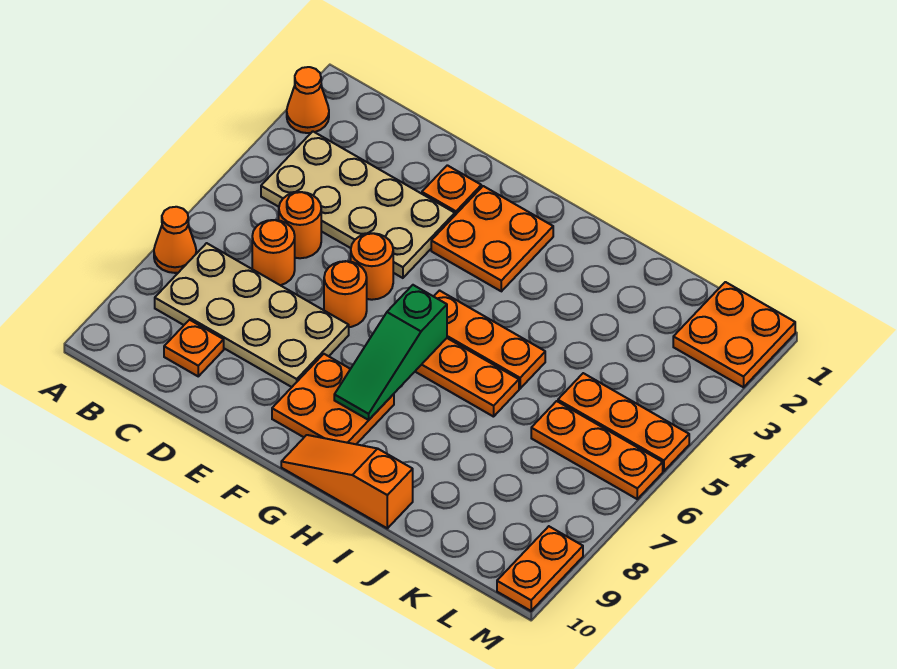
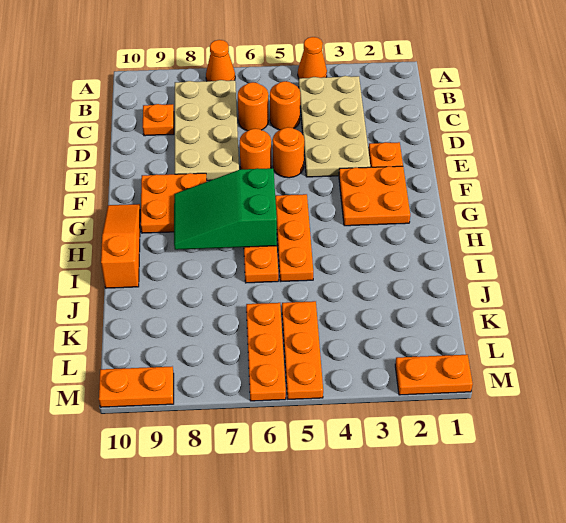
orange 1x1 cone [287,67,329,133] -> orange 1x1 cone moved to [298,37,327,78]
green 1x3 slope [334,285,447,420] -> green 2x3 slope [174,168,277,250]
orange 2x2 plate [673,282,795,387] -> orange 1x2 plate [395,355,473,395]

